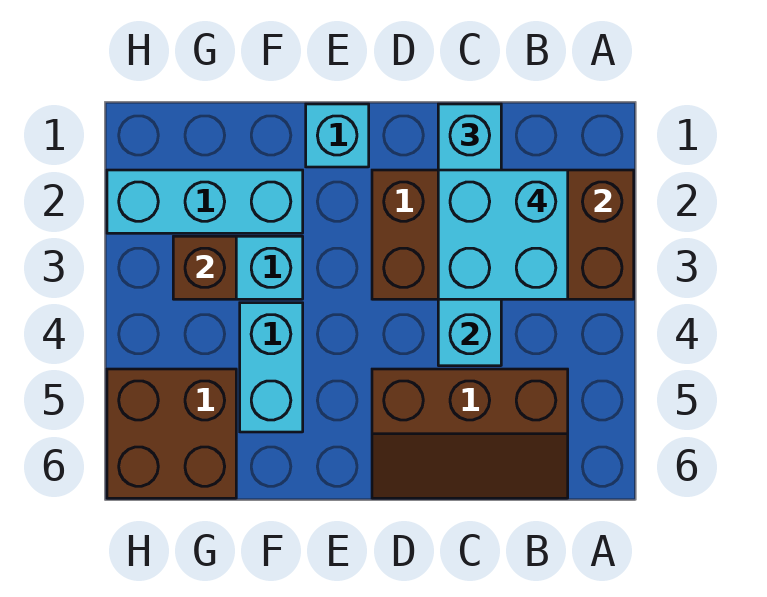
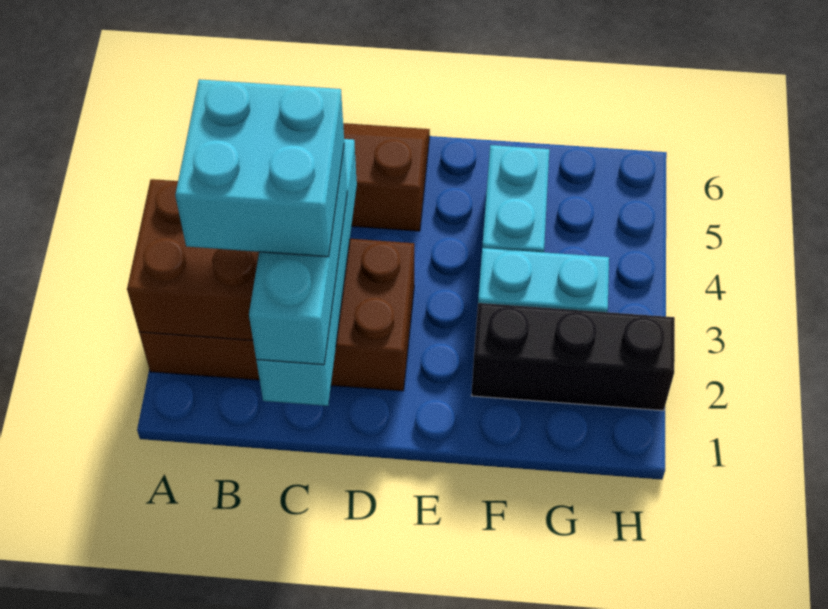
cyan 1x1 brick [306,104,369,167] -> none
cyan 1x3 brick [107,170,303,233] -> black 1x3 brick [471,303,675,411]
brown 1x1 brick [173,236,236,299] -> none
brown 2x2 brick [107,369,236,498] -> none

